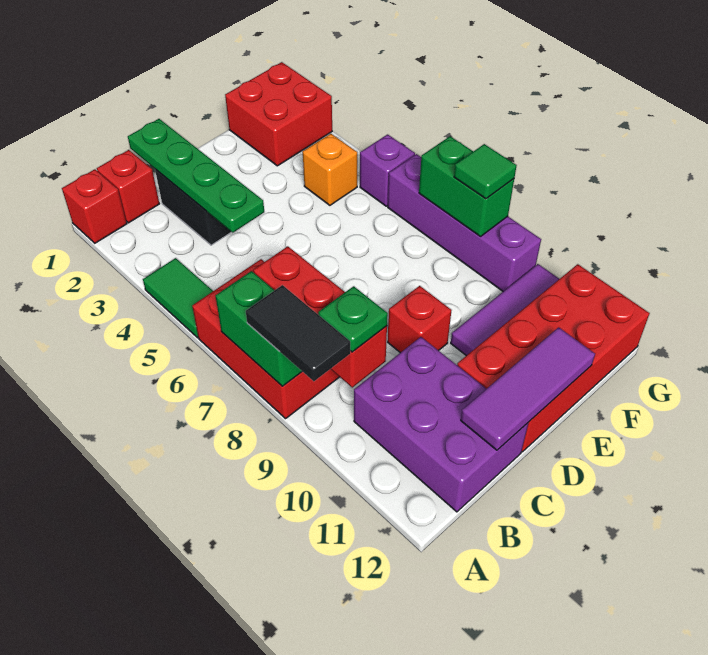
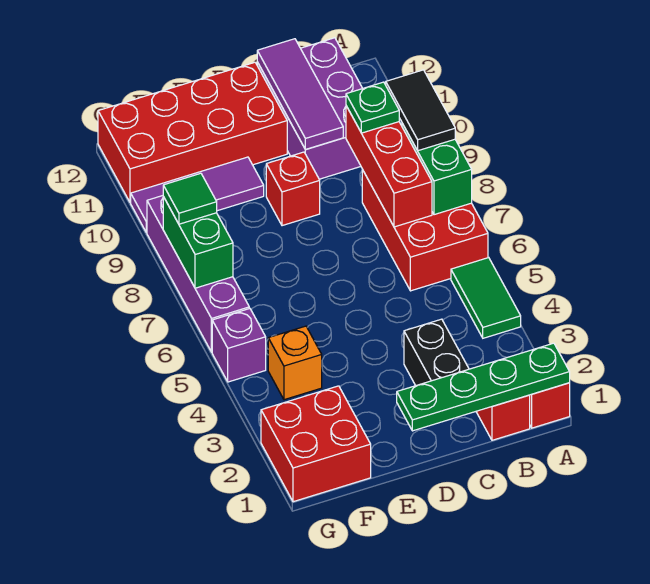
green 1x4 plate [128,119,264,233] -> green 1x4 plate turned to [397,343,570,431]
purple 1x3 tile [461,327,595,450] -> purple 1x3 tile turned to [257,39,343,150]

